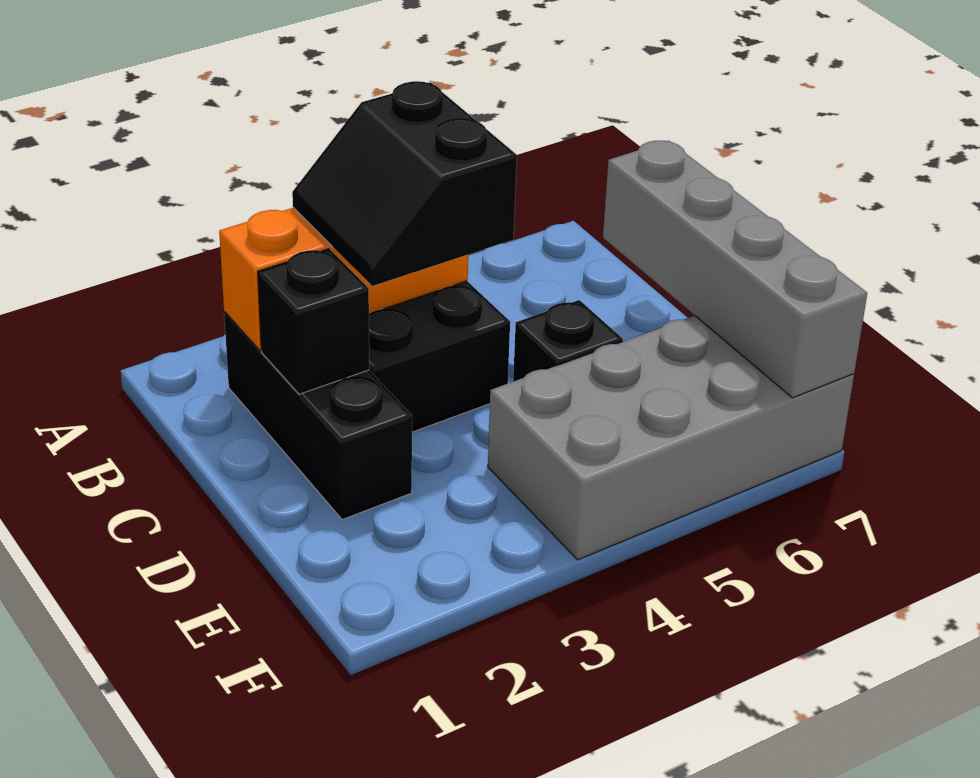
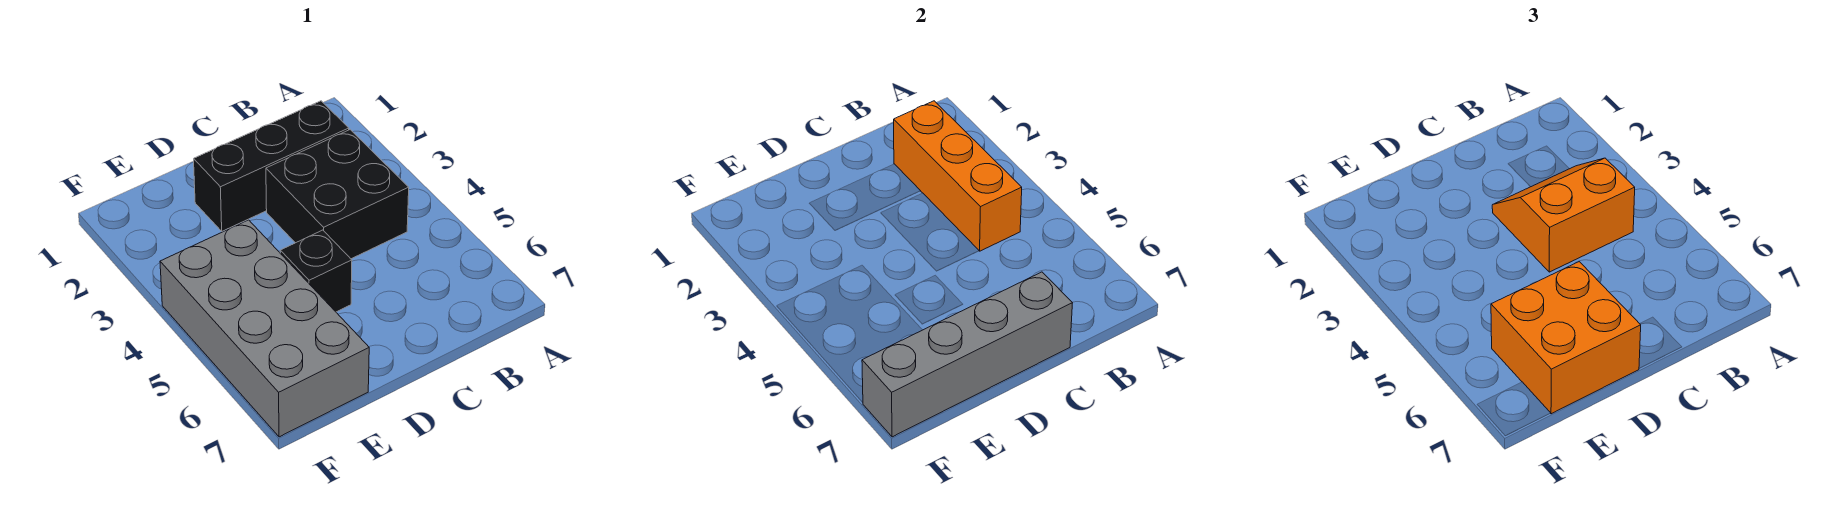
black 2x2 slope [292,81,517,286] -> orange 2x2 slope [1492,158,1635,272]
black 1x1 brick [258,249,369,394] -> none
none -> orange 2x2 brick [1491,262,1641,414]

